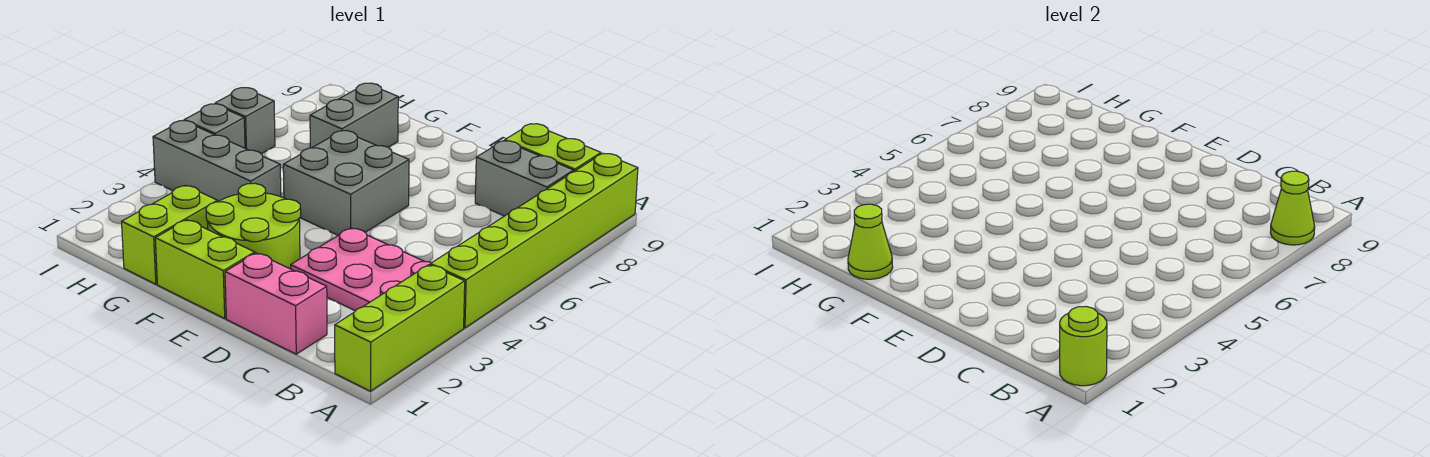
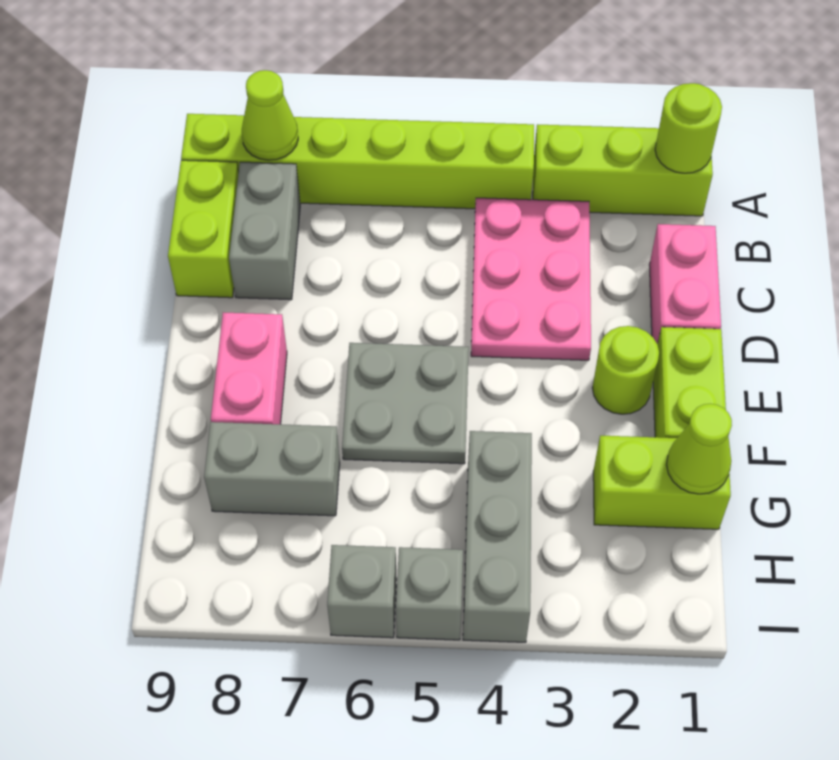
lime 2x2 round brick [206,183,301,269] -> lime 1x1 round brick [592,326,659,414]
grey 2x2 brick [283,131,409,235] -> grey 2x2 plate [342,343,469,464]
none -> pink 1x2 brick [211,312,287,424]

